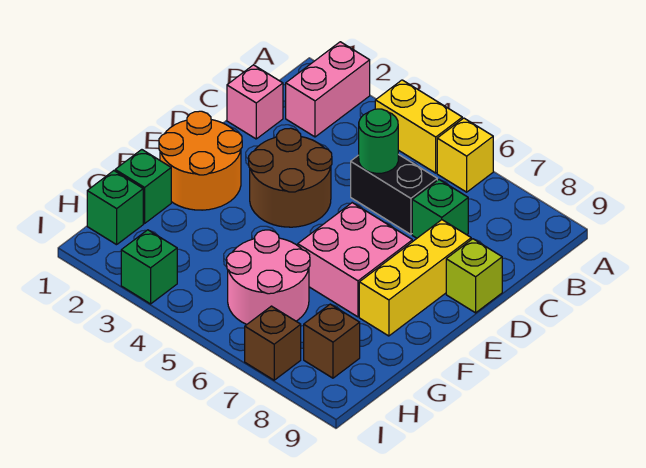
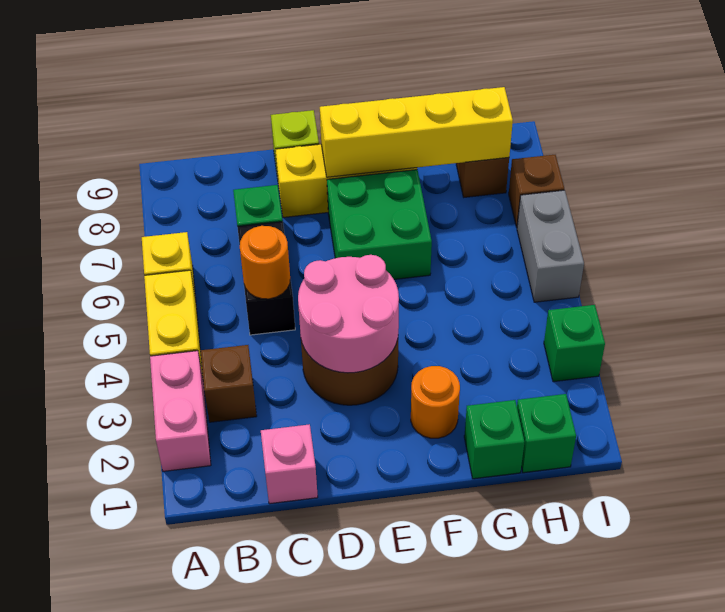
pink 1x2 brick [286,42,370,137] -> pink 1x2 brick turned to [150,351,211,471]
none -> brown 1x1 brick [200,345,257,422]
green 1x1 round brick [359,109,398,173] -> orange 1x1 round brick [240,226,290,299]
orange 2x2 round brick [159,111,242,210] -> orange 1x1 round brick [411,366,460,438]
pink 2x2 brick [297,203,413,317] -> green 2x2 brick [327,170,432,279]
none -> yellow 1x4 brick [320,87,513,177]
pink 2x2 round brick [227,230,310,324] -> pink 2x2 round brick moved to [298,255,399,373]
none -> grey 1x2 brick [517,190,584,302]

